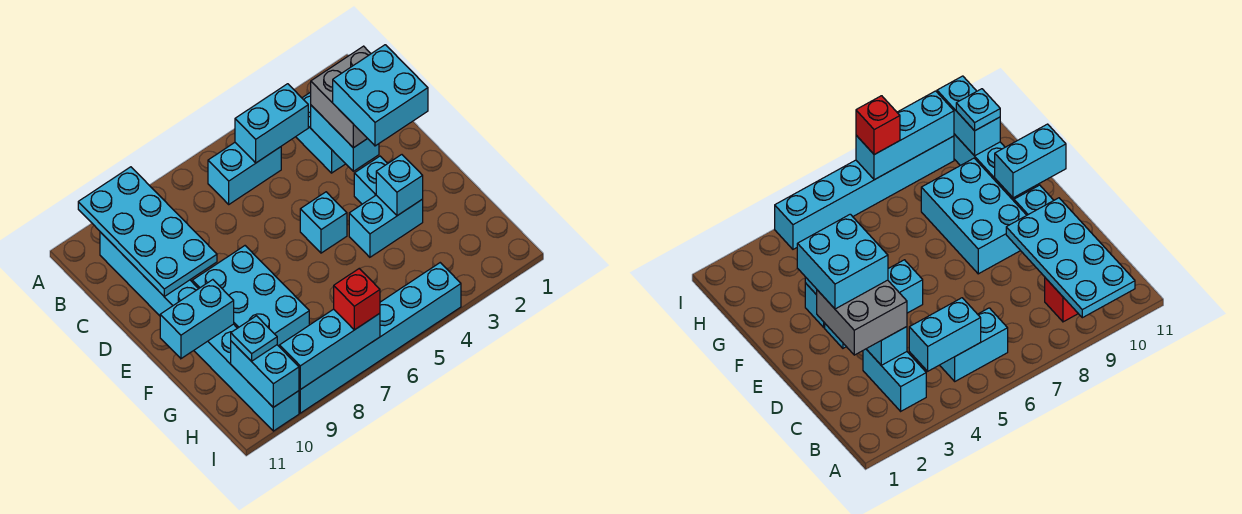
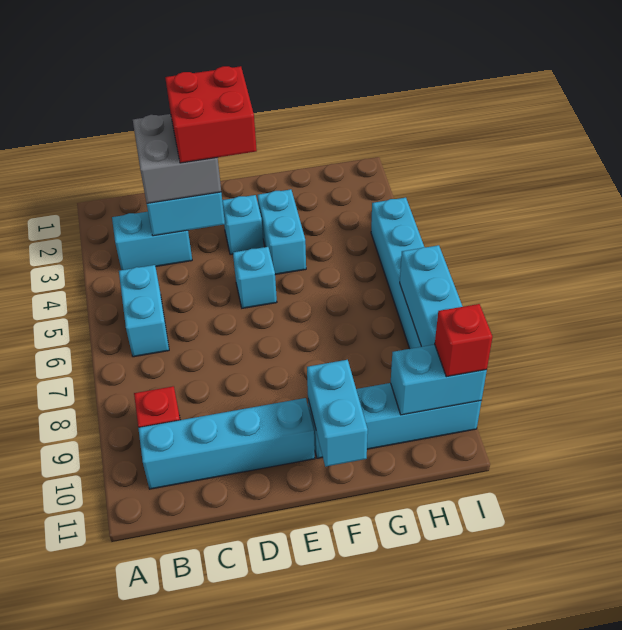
cyan 2x4 plate [78,167,217,296] -> none
cyan 1x2 brick [235,84,308,163] -> none
cyan 2x2 brick [333,45,428,146] -> red 2x2 brick [165,66,257,163]
cyan 2x3 brick [192,246,309,347] -> none
cyan 1x1 brick [376,155,423,216] -> none
cyan 1x1 plate [231,316,277,361] -> none
red 1x1 brick [334,269,380,330] -> red 1x1 brick moved to [435,304,492,377]

